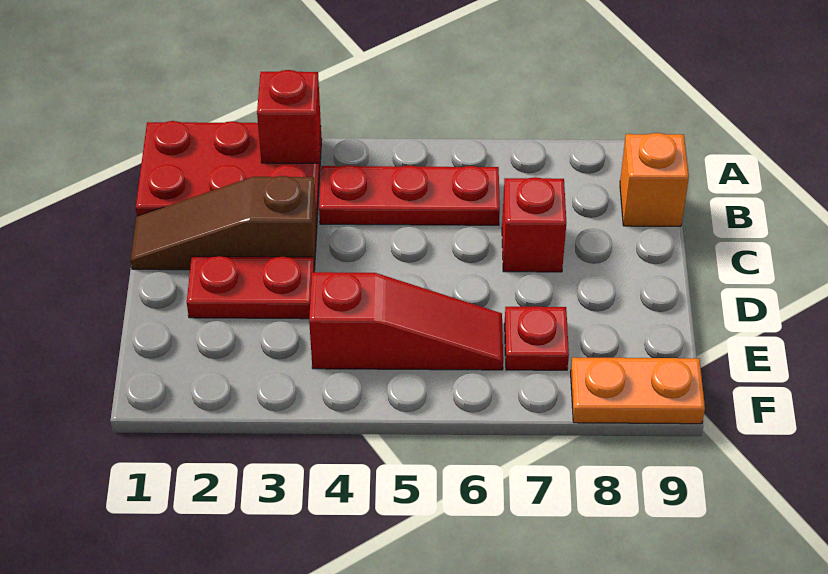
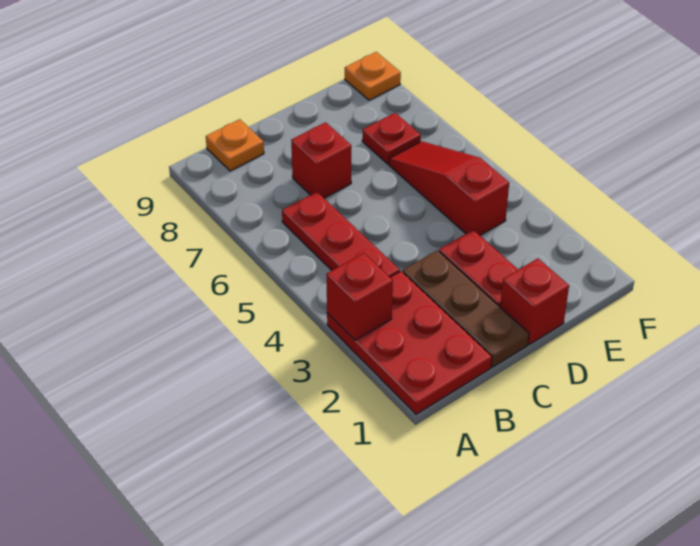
orange 1x1 brick [620,133,689,226] -> orange 1x1 plate [206,119,264,171]
brown 1x3 slope [131,176,317,270] -> brown 1x3 plate [403,250,529,367]
none -> red 1x1 brick [500,258,569,344]
orange 1x2 plate [571,357,705,424] -> orange 1x1 plate [345,52,401,100]

